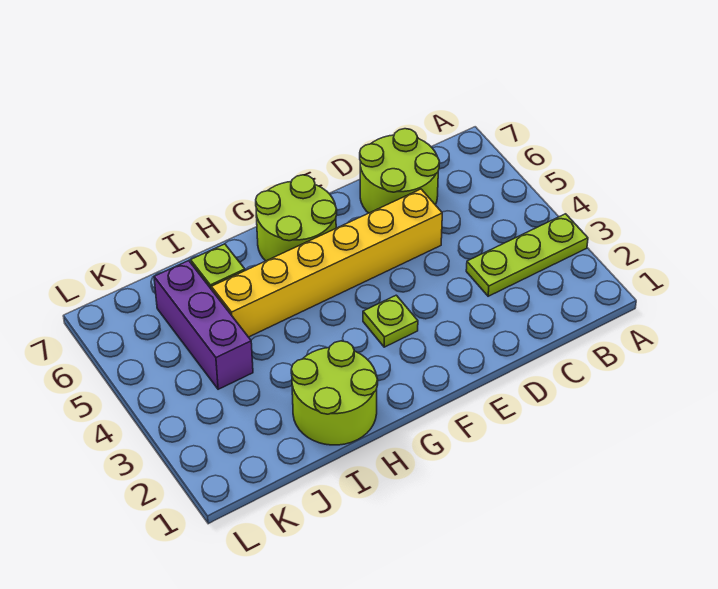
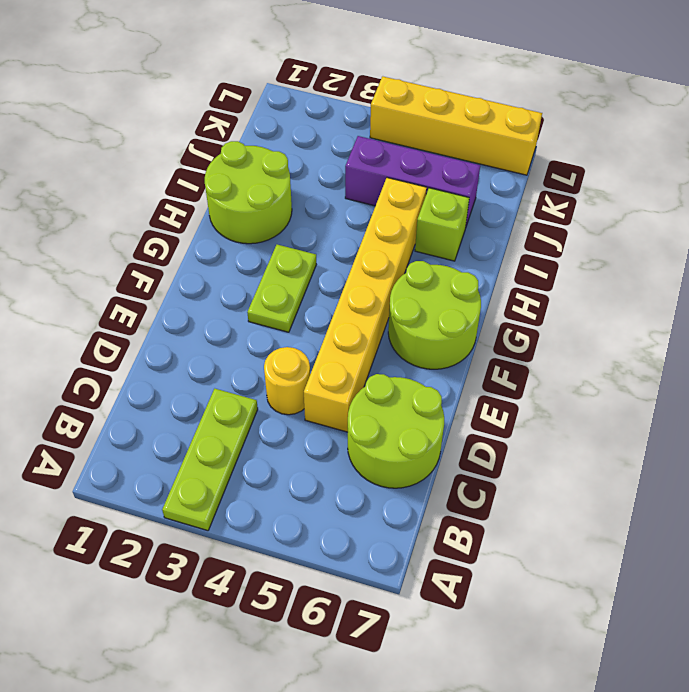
none -> yellow 1x1 round brick [264,347,310,415]
lime 1x1 plate [363,295,418,347] -> lime 1x2 plate [247,245,316,332]
none -> yellow 1x4 brick [370,76,542,175]

